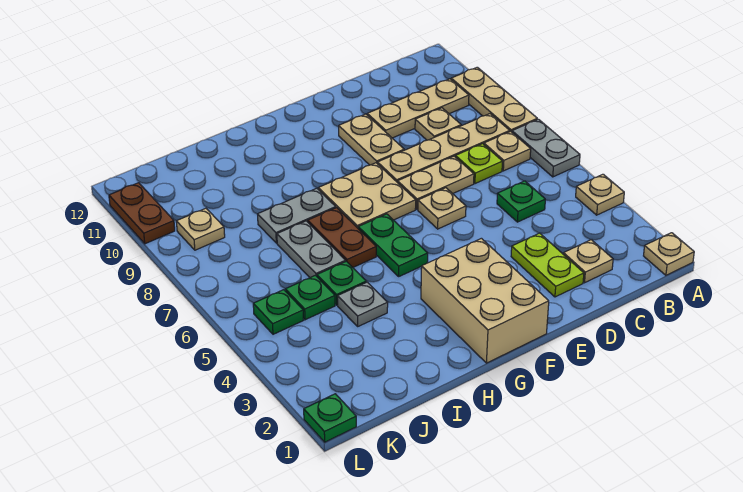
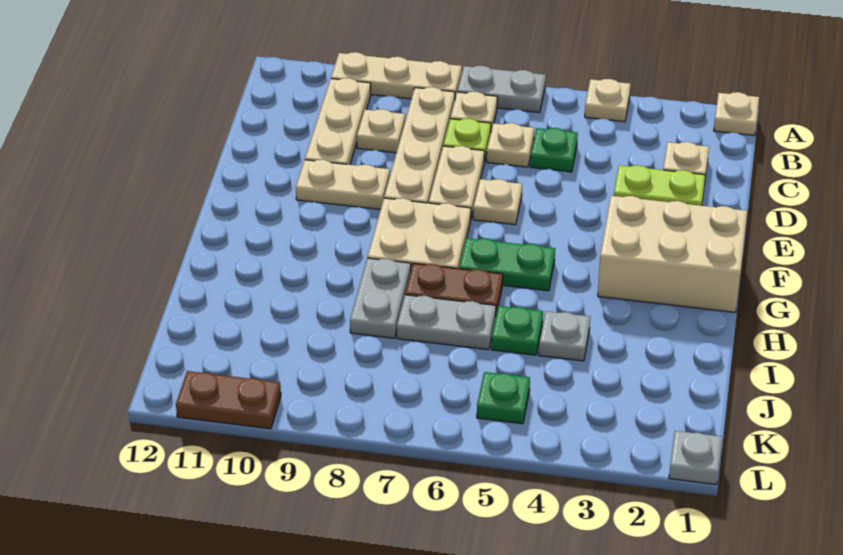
green 1x1 plate [285,275,335,320] -> none
tan 1x1 plate [176,208,225,250] -> tan 1x1 plate moved to [487,123,534,167]
green 1x1 plate [304,394,356,442] -> grey 1x1 plate [669,431,722,485]

